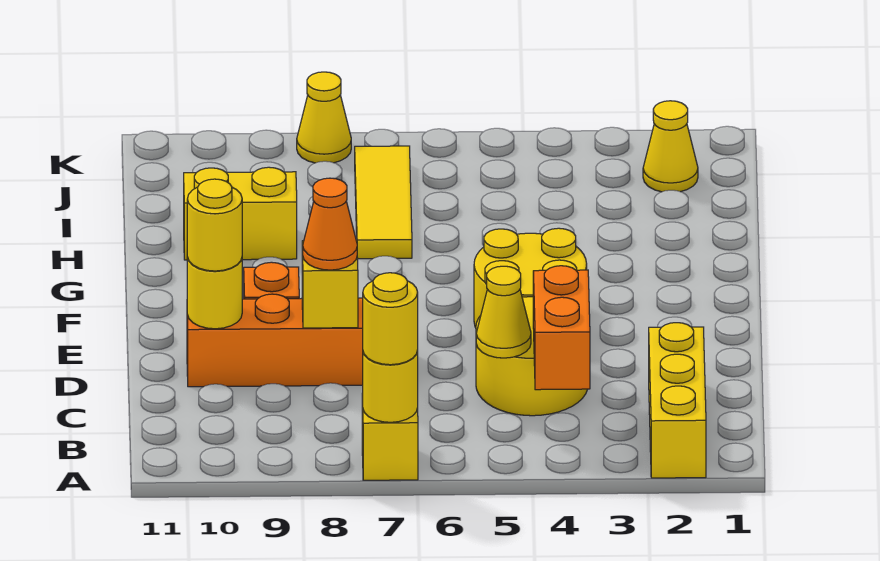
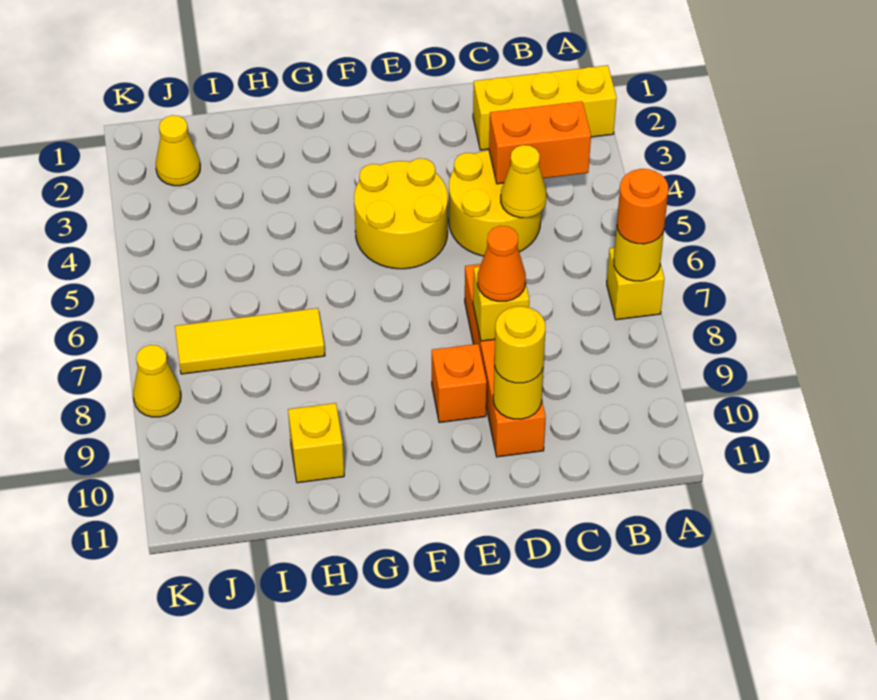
yellow 1x1 round brick [363,273,418,365] -> orange 1x1 round brick [617,169,668,244]
yellow 1x2 brick [184,167,297,260] -> yellow 1x1 brick [288,403,344,483]

